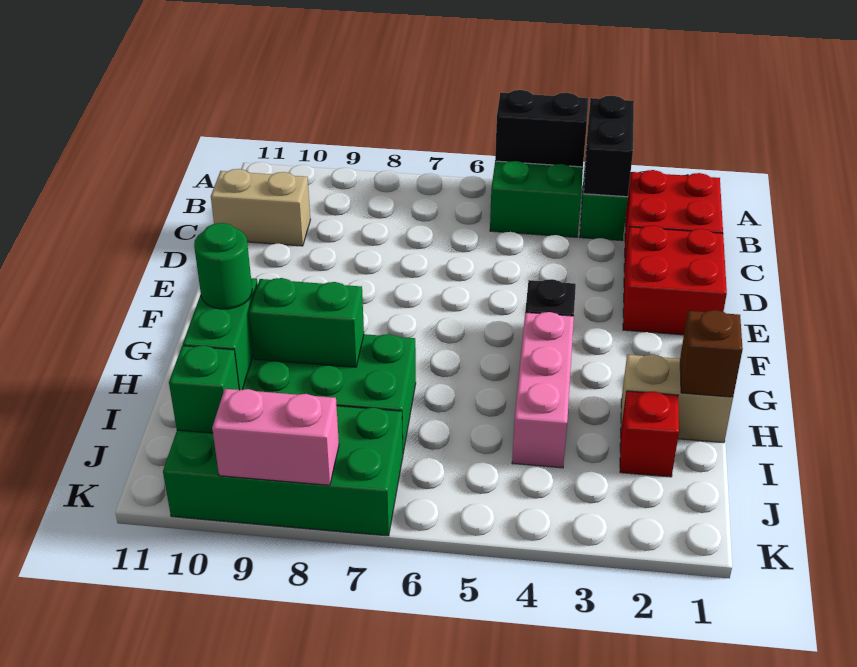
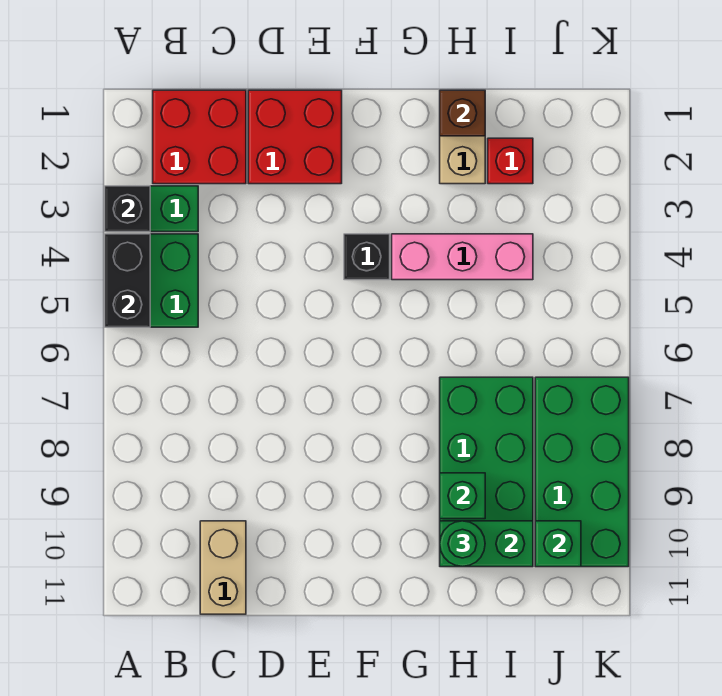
black 1x2 brick [584,96,634,197] -> black 1x1 brick [105,186,150,232]
green 1x2 brick [249,278,364,367] -> green 1x1 brick [440,473,485,519]
pink 1x2 brick [212,389,339,485] -> none

